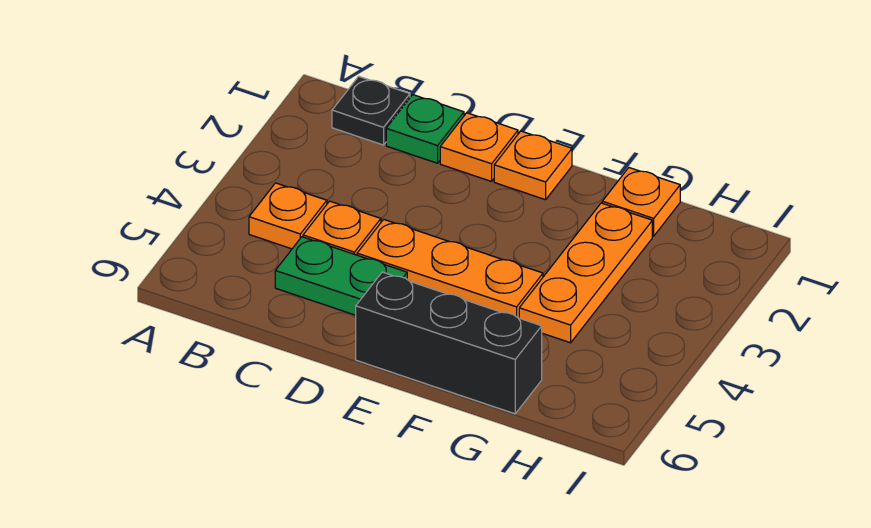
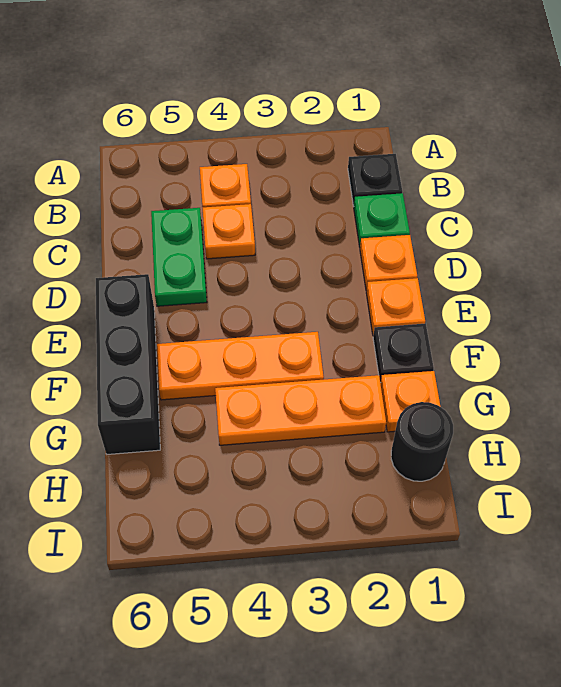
orange 1x3 plate [357,219,543,318] -> orange 1x3 plate turned to [157,332,324,400]
none -> black 1x1 plate [373,324,434,382]
none -> black 1x1 round brick [391,402,453,481]

